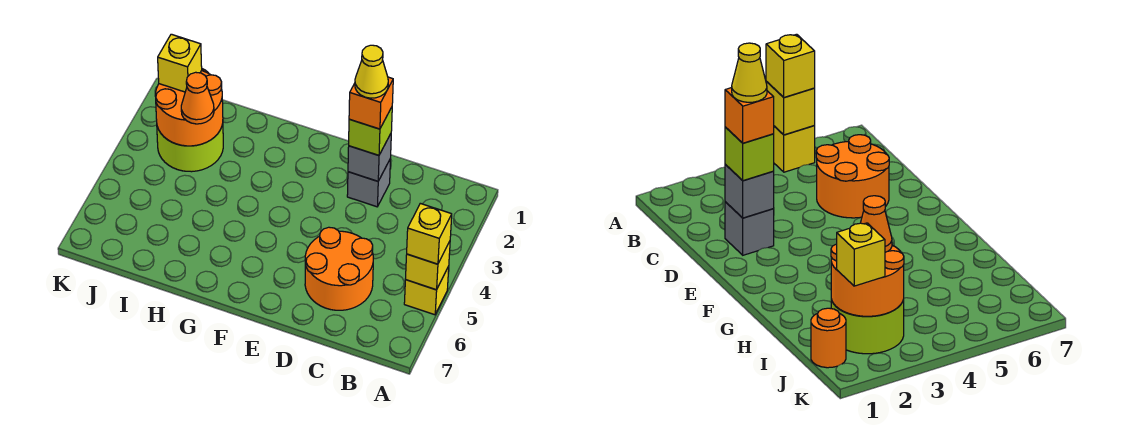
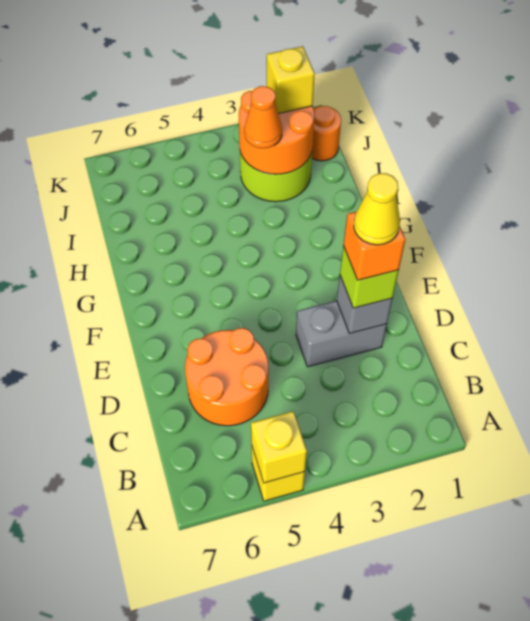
yellow 1x1 brick [407,203,452,264] -> none
grey 1x1 brick [347,160,390,207] -> grey 1x2 brick [296,301,387,367]

